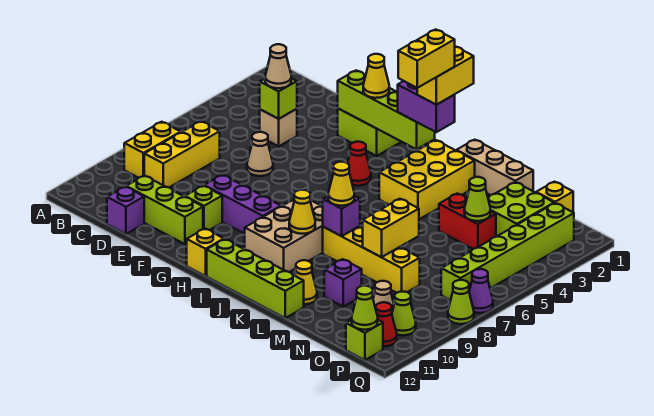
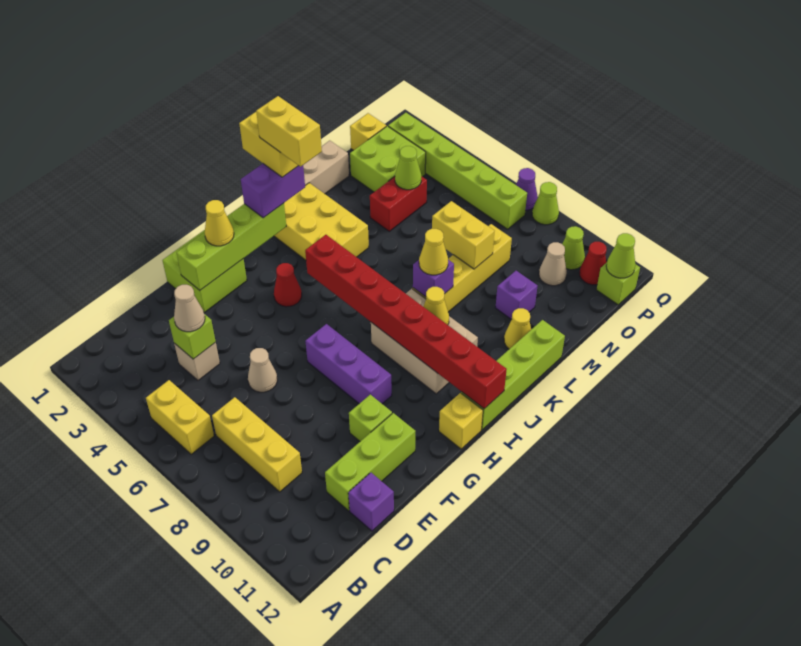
yellow 1x2 brick [124,122,181,178] -> yellow 1x2 brick moved to [146,380,214,454]
purple 1x3 brick [204,175,281,234] -> purple 1x3 brick turned to [305,324,392,404]
none -> red 1x8 brick [305,235,507,409]

